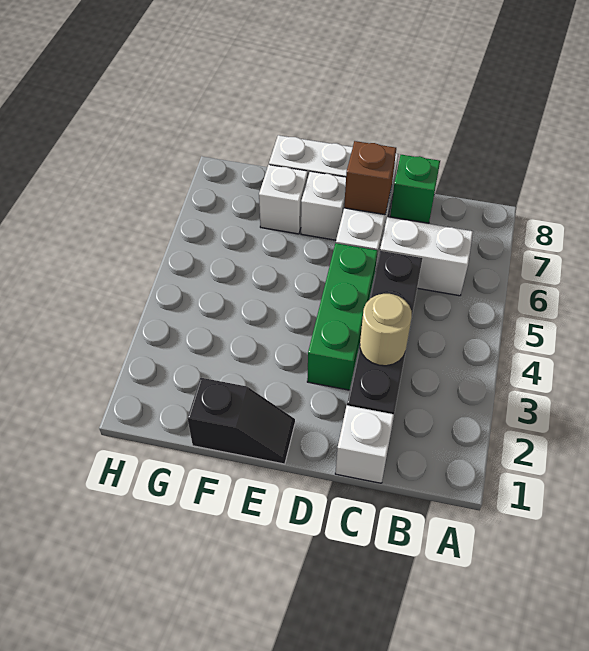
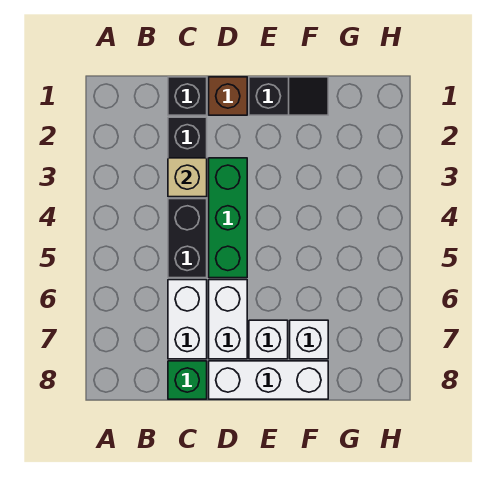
white 1x2 brick [380,217,473,296] -> white 1x2 brick turned to [168,280,207,359]
white 1x1 brick [335,405,394,483] -> black 1x1 brick [168,77,207,115]
tan 1x1 round brick [360,294,412,366] -> tan 1x1 brick [168,158,207,197]
brown 1x1 brick [344,141,396,215] -> brown 1x1 brick moved to [209,77,247,115]
black 1x2 slope [187,378,295,464] -> black 1x2 slope turned to [249,77,328,115]

